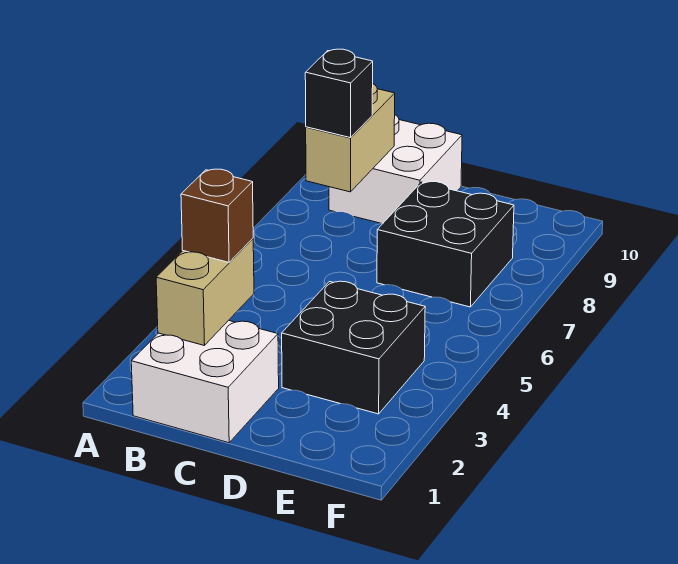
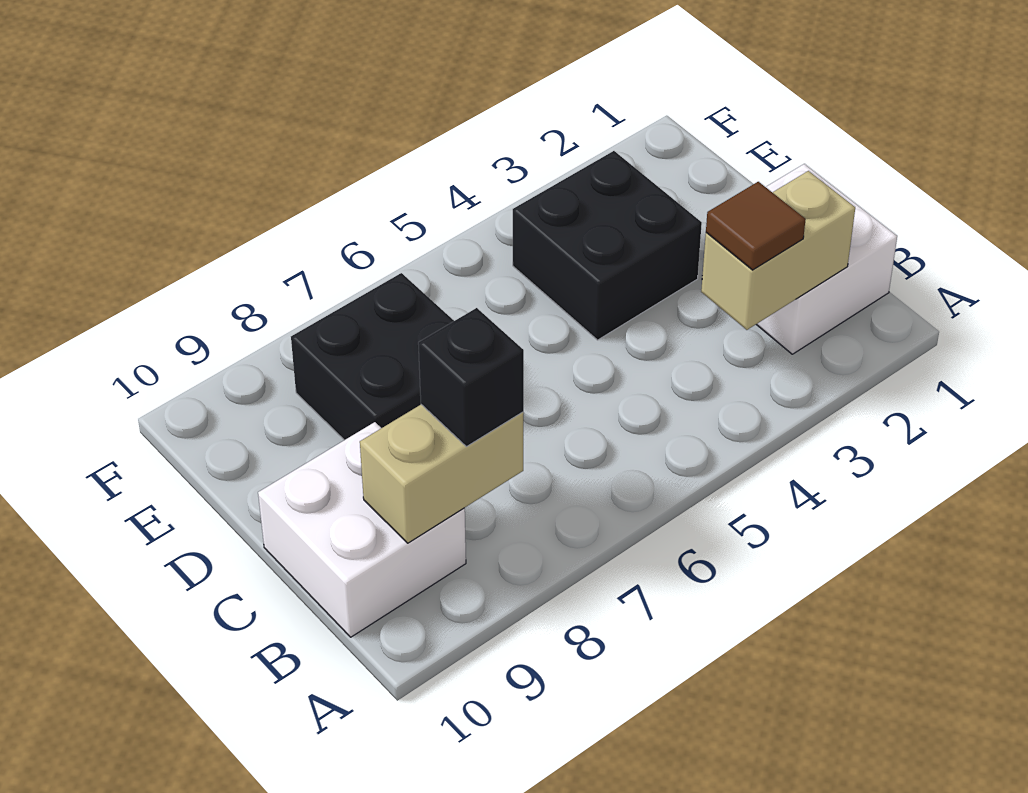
brown 1x1 brick [181,169,253,262] -> brown 1x1 tile [706,182,806,270]

